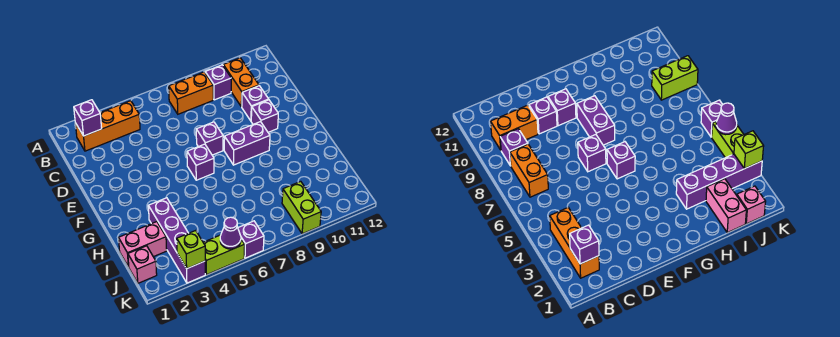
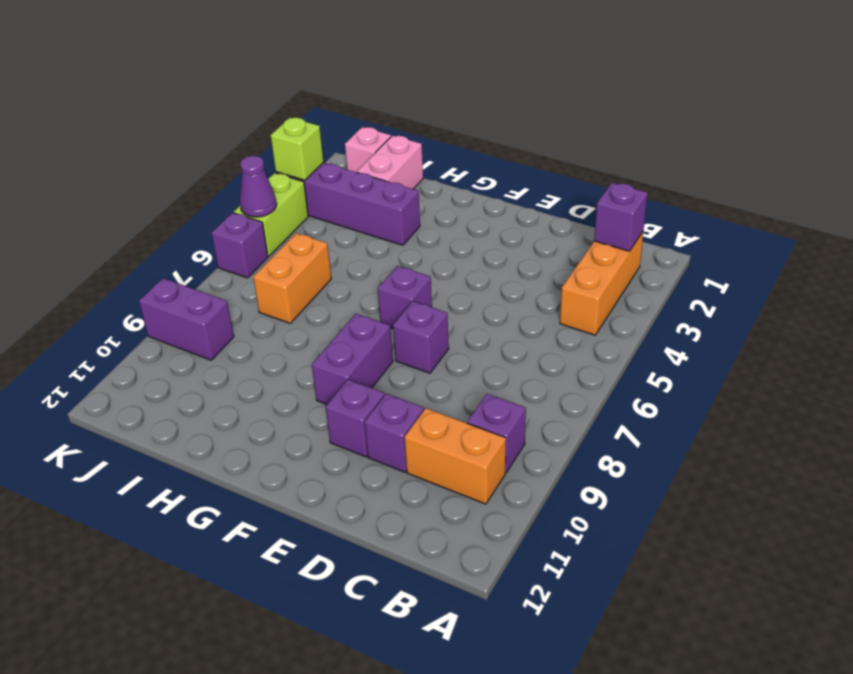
orange 1x2 brick [169,72,213,114] -> orange 1x2 brick moved to [253,233,331,323]
lime 1x2 brick [282,181,321,234] -> purple 1x2 brick [139,278,234,360]

